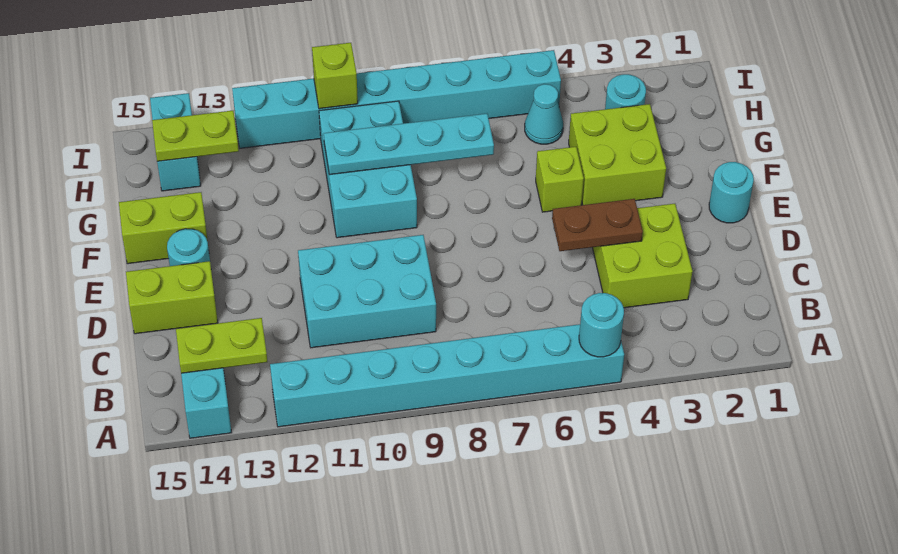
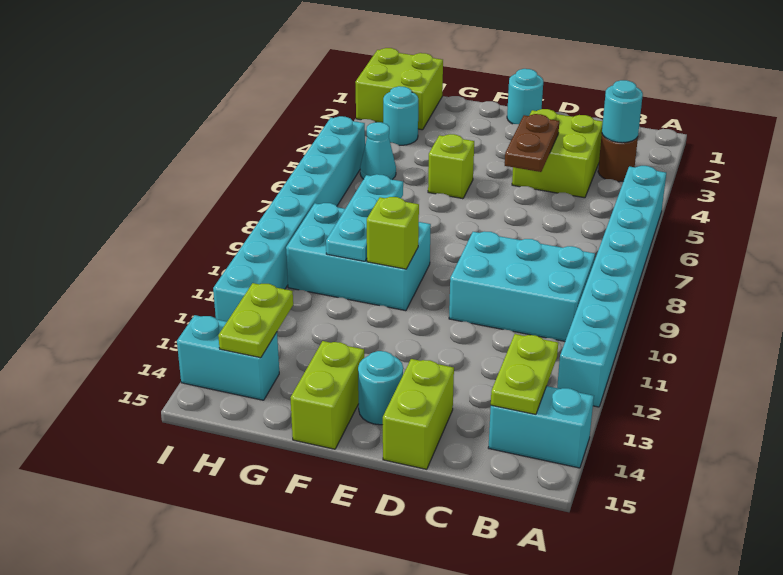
cyan 1x1 round brick [579,293,624,357] -> cyan 1x1 round brick moved to [602,80,643,143]
none -> brown 1x1 round brick [598,135,638,182]
cyan 2x3 brick [298,235,436,348] -> cyan 2x3 brick turned to [449,231,595,341]
lime 2x2 brick [569,104,666,205] -> lime 2x2 brick moved to [355,48,443,130]
cyan 1x4 plate [324,114,494,175] -> cyan 1x3 plate [326,174,403,261]
lime 1x1 brick [312,43,358,109] -> lime 1x1 brick moved to [367,197,419,269]

